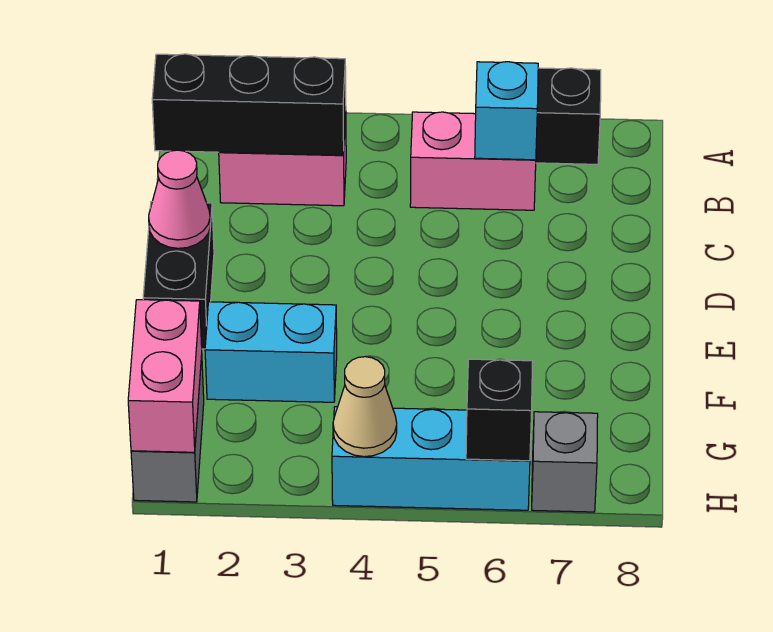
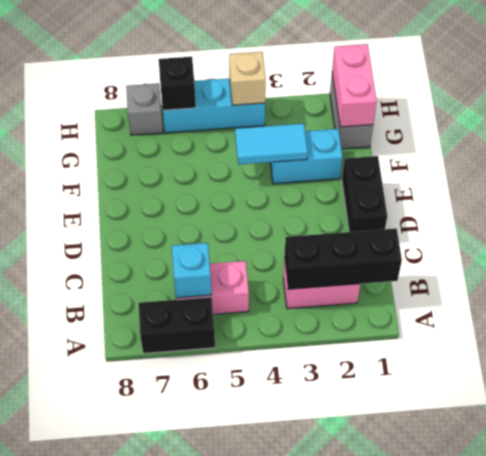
pink 1x1 cone [149,150,211,248] -> none
none -> cyan 1x2 tile [235,124,308,165]
tan 1x1 cone [333,357,397,457] -> tan 1x1 brick [229,52,266,105]

